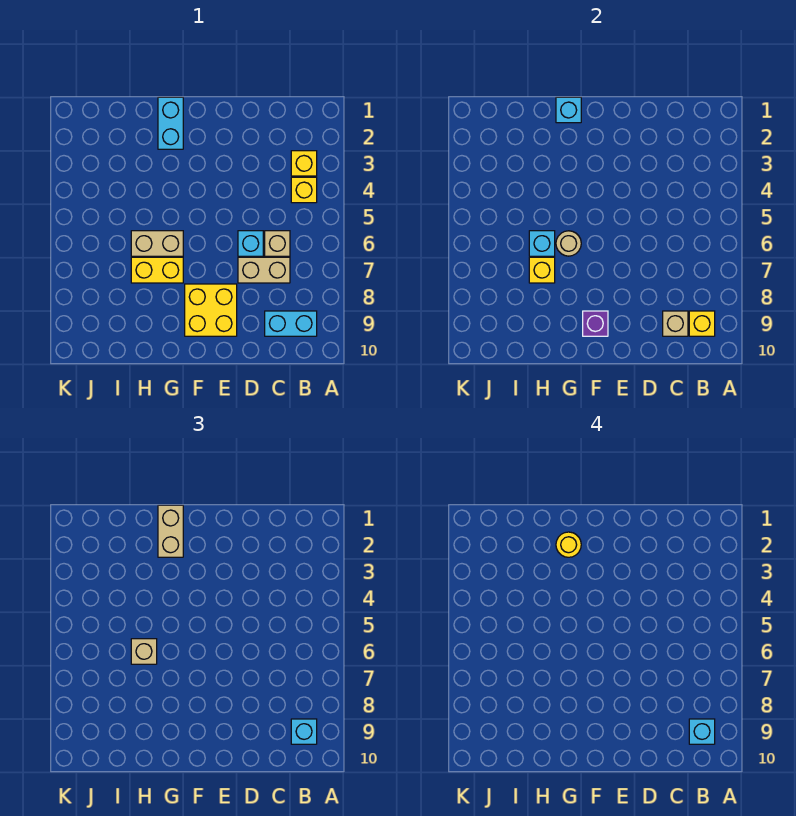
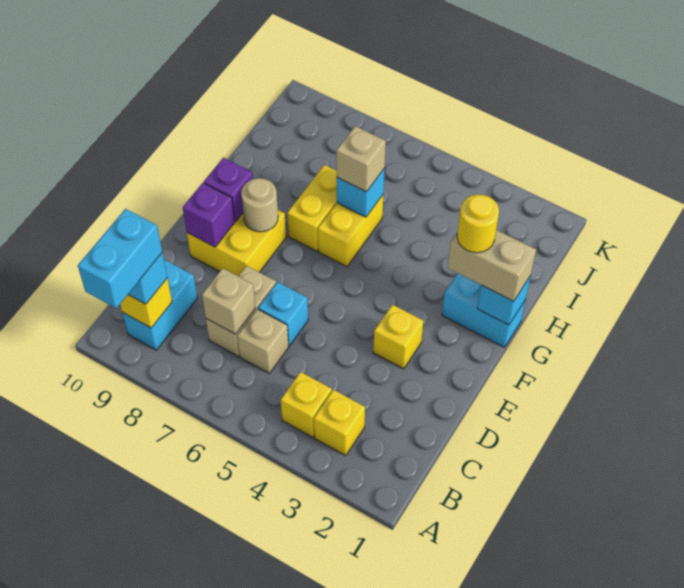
cyan 1x1 brick [689,719,715,744] -> cyan 1x2 brick [78,209,162,308]
tan 1x1 brick [663,311,688,336] -> tan 1x1 brick moved to [202,268,255,334]
none -> purple 1x1 brick [183,183,235,247]
tan 1x2 brick [131,231,183,256] -> yellow 1x2 brick [318,195,383,267]
tan 1x1 round brick [556,231,581,256] -> tan 1x1 round brick moved to [241,178,278,232]
yellow 1x1 brick [529,257,555,283] -> yellow 1x1 brick moved to [373,305,423,369]

